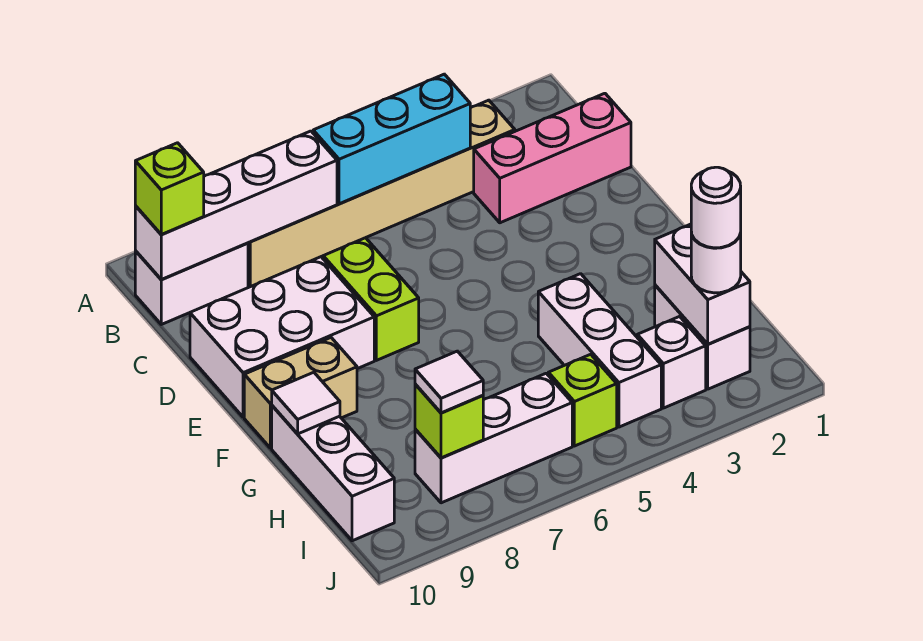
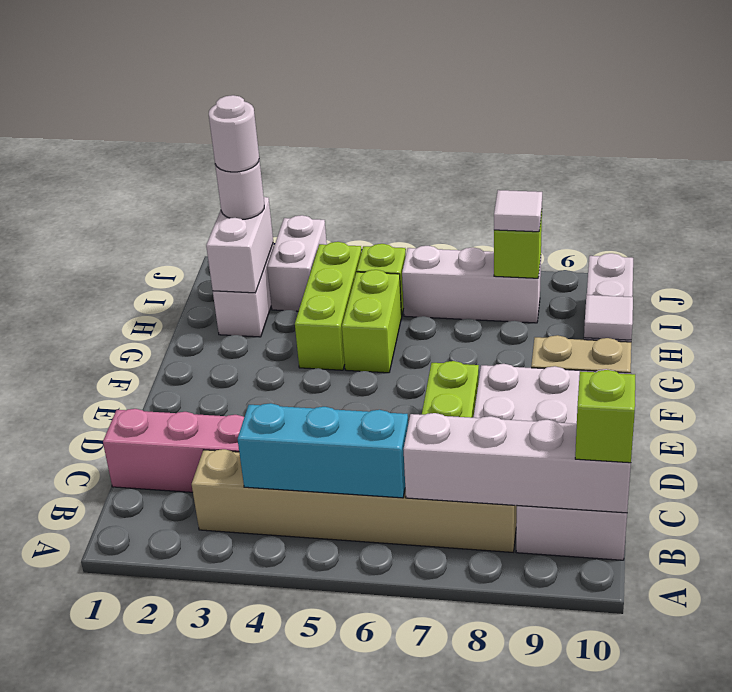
white 1x3 brick [538,274,661,427] -> lime 1x3 brick [295,242,361,370]
none -> lime 1x2 brick [342,270,402,373]
white 1x1 brick [637,317,706,408] -> white 1x2 brick [267,215,327,311]

